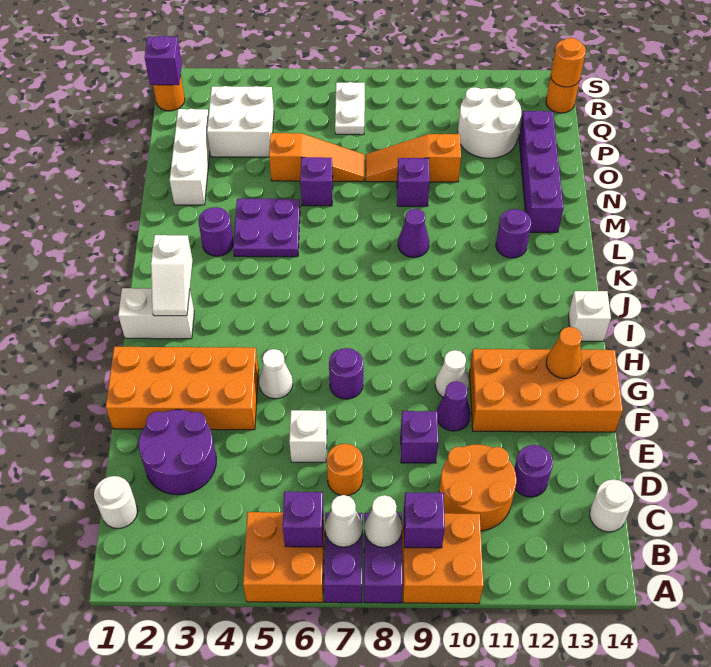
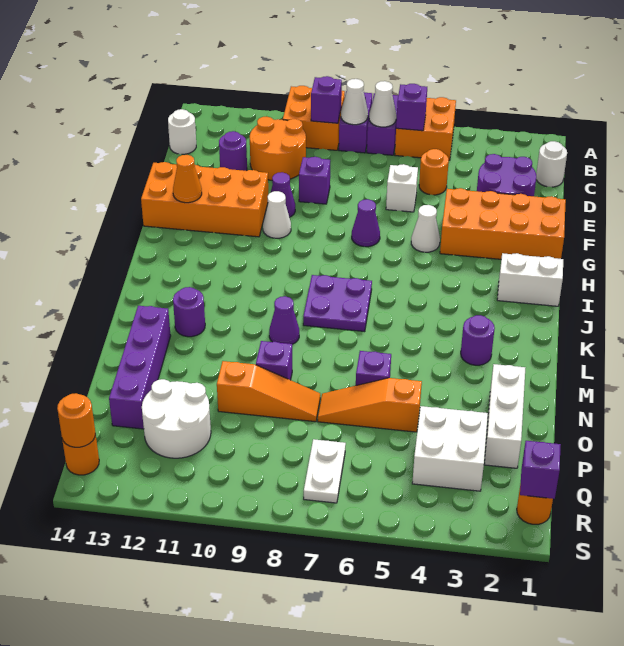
orange 1x1 round brick [327,444,363,496] -> orange 1x1 round brick moved to [419,149,449,195]
purple 1x1 round brick [329,348,363,399] -> purple 1x1 cone [352,199,380,247]
white 1x2 slope [151,235,193,316] -> none
white 1x1 brick [568,291,611,341] -> none
purple 2x2 plate [233,199,300,257] -> purple 2x2 plate moved to [303,275,372,332]

